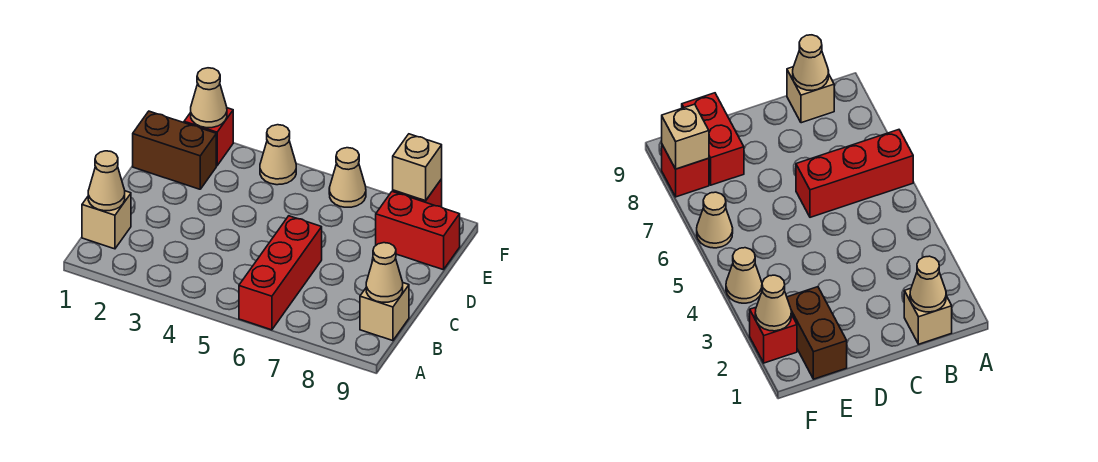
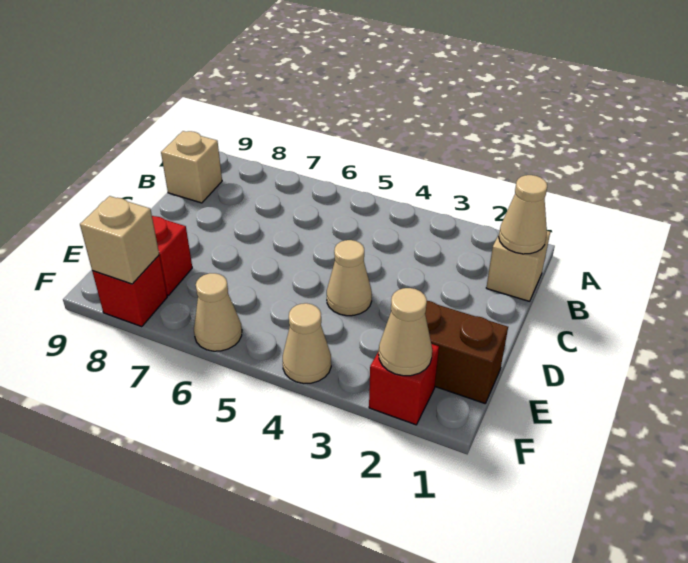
red 1x3 brick [239,216,322,330] -> none
tan 1x1 cone [366,243,403,302] -> tan 1x1 cone moved to [327,240,372,316]

